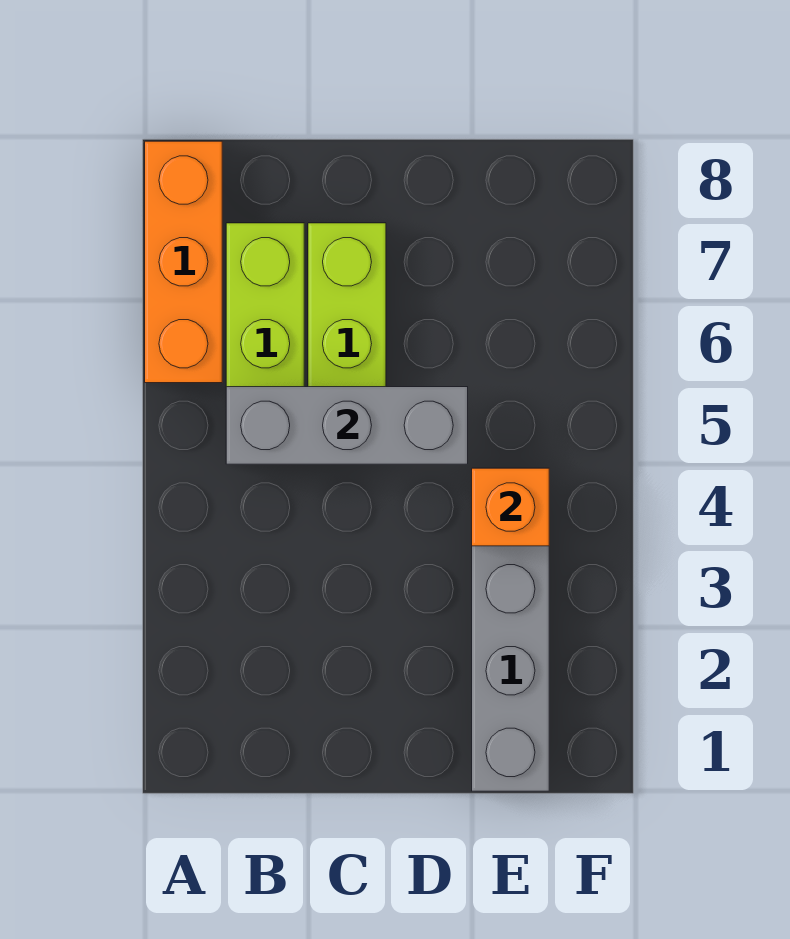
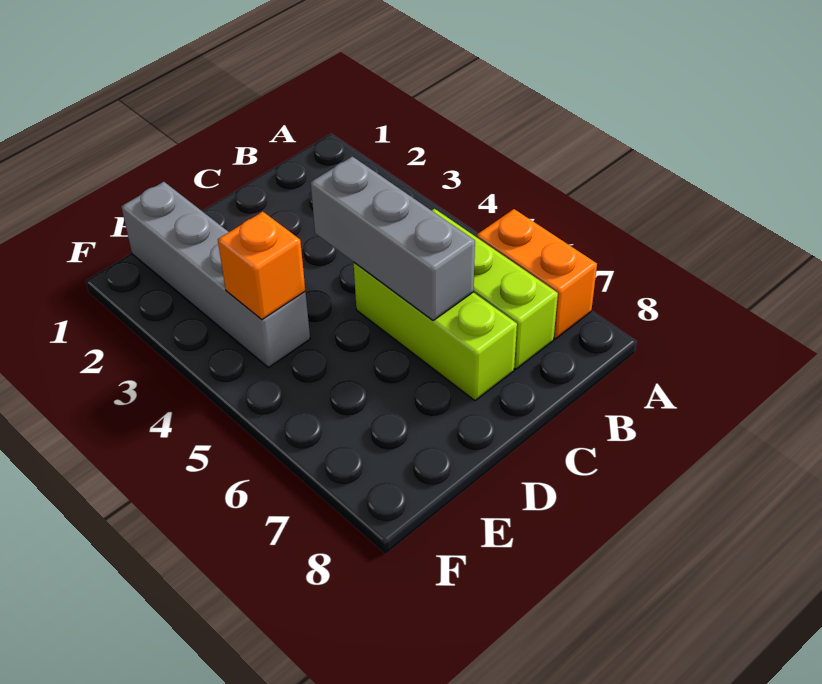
orange 1x3 brick [145,141,222,383] -> orange 1x2 brick [477,209,597,339]
grey 1x3 brick [226,387,468,464] -> grey 1x3 brick turned to [311,156,475,321]

